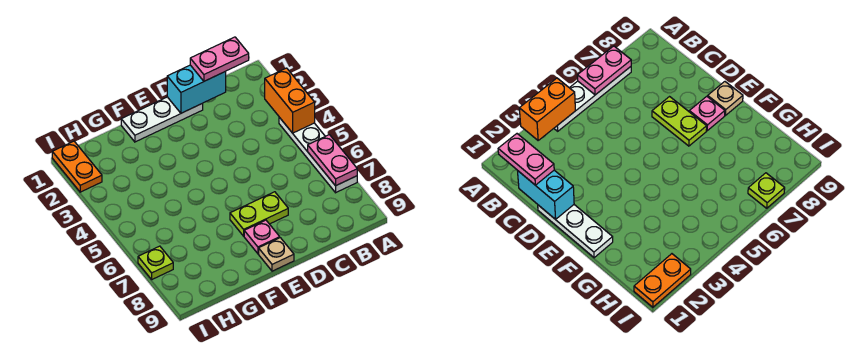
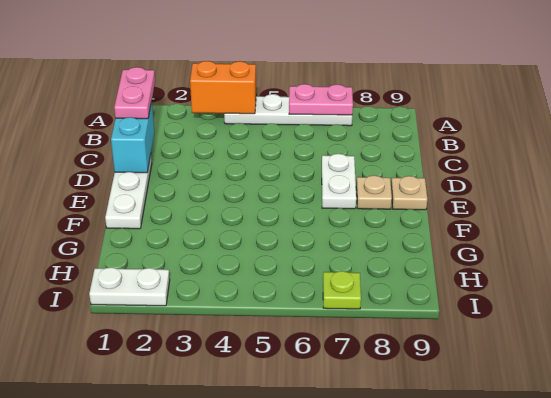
lime 1x2 plate [230,192,288,236] -> white 1x2 plate [322,154,356,209]
pink 1x1 plate [244,220,280,254] -> tan 1x1 plate [356,175,392,209]
orange 1x2 plate [52,141,102,192] -> white 1x2 plate [89,267,170,306]

